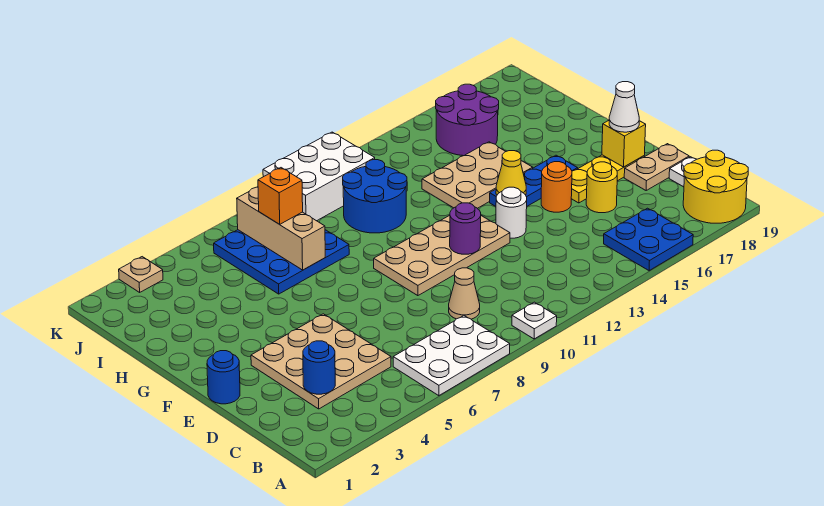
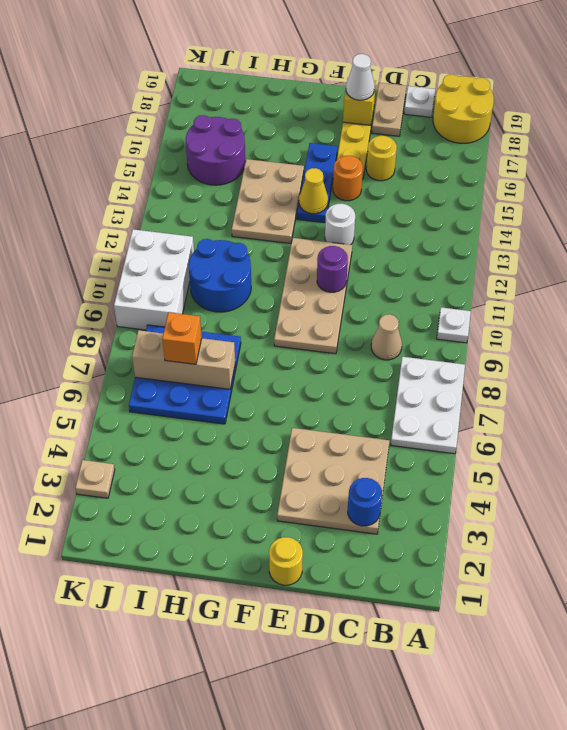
blue 2x2 plate [604,208,693,271] -> none
blue 1x1 round brick [207,351,240,404] -> yellow 1x1 round brick [269,537,303,585]

